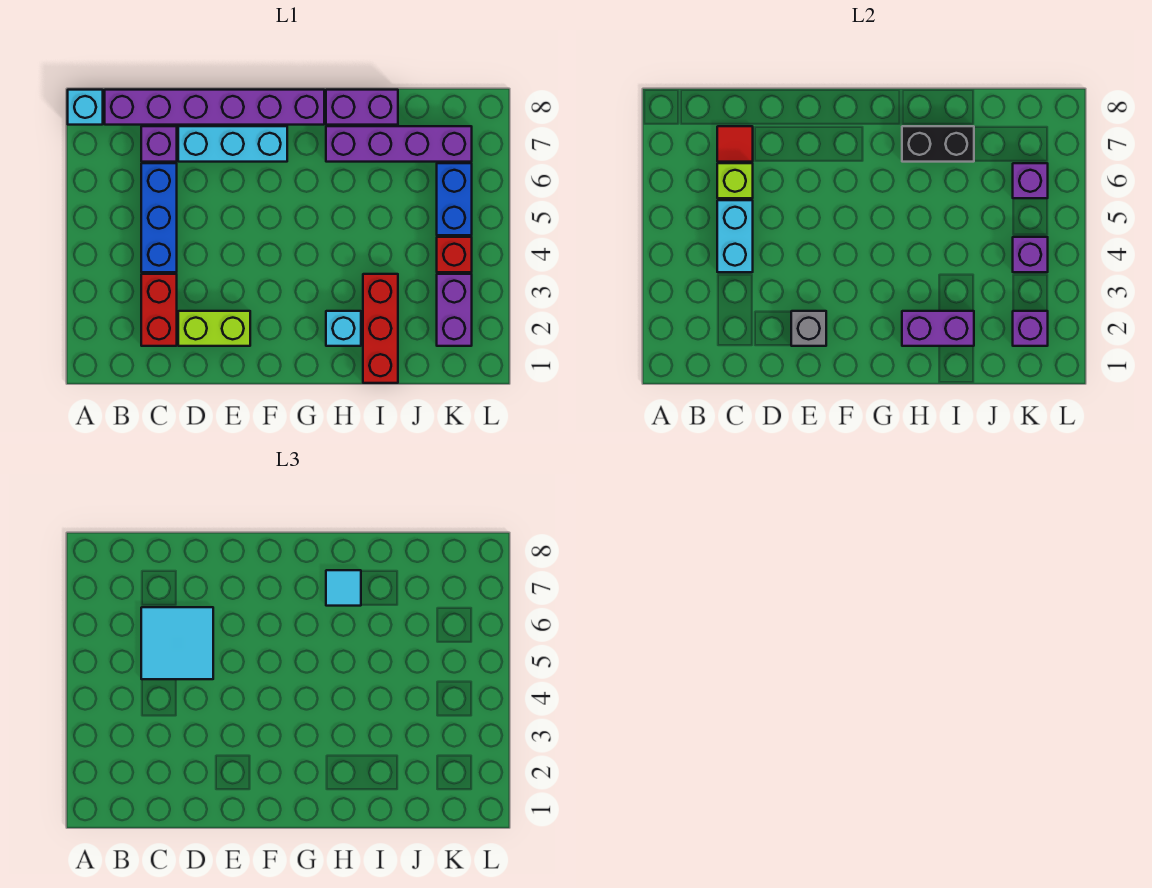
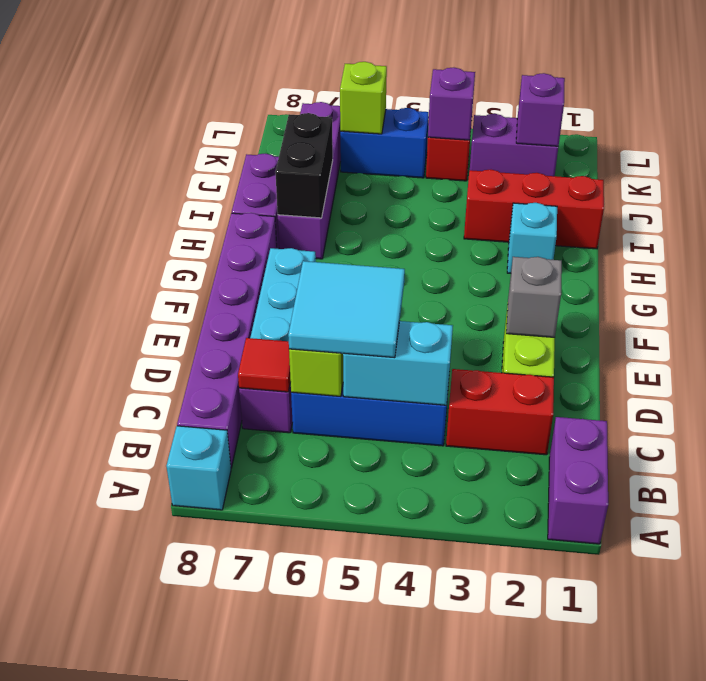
purple 1x2 brick [902,311,974,346] -> purple 1x2 brick moved to [548,417,608,544]
cyan 1x1 tile [326,570,361,606] -> none
purple 1x1 brick [1013,163,1048,198] -> lime 1x1 brick [340,62,387,134]

